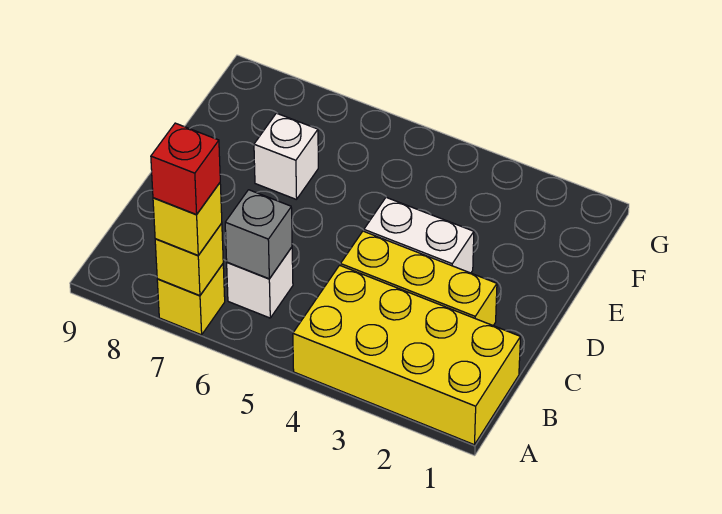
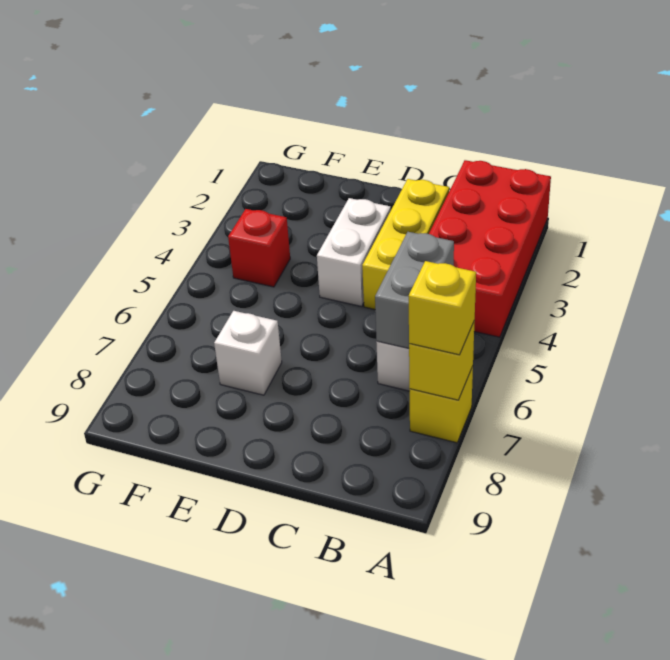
yellow 2x4 brick [293,265,520,445] -> red 2x4 brick [429,160,551,337]
red 1x1 brick [151,123,220,215] -> red 1x1 brick moved to [228,209,290,287]
grey 1x1 brick [225,190,292,279] -> grey 1x2 brick [375,232,454,348]

